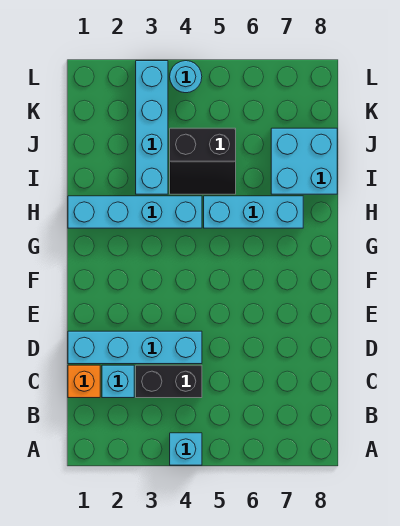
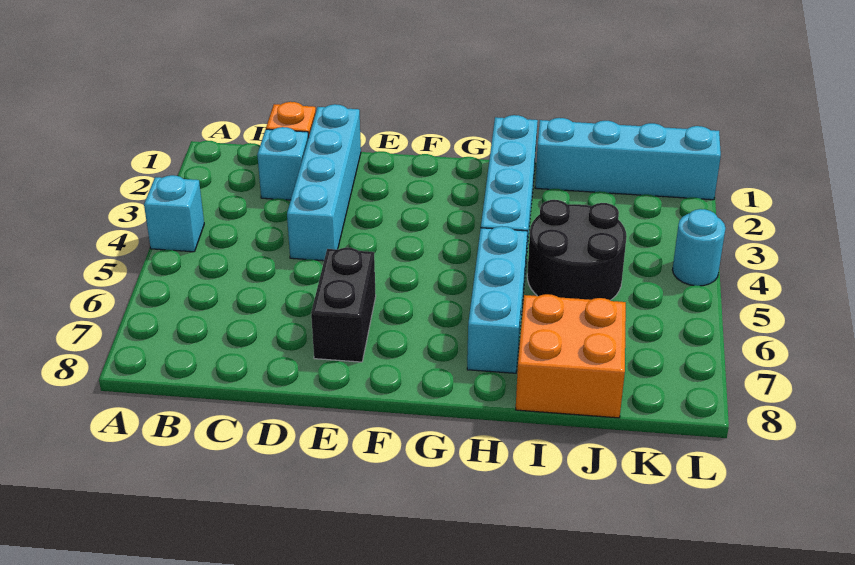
black 1x2 brick [136,365,202,398] -> black 1x2 brick moved to [311,248,376,362]
cyan 1x4 brick [136,61,168,194] -> cyan 1x4 brick moved to [535,118,721,200]
black 2x2 slope [170,128,236,194] -> black 2x2 round brick [527,200,627,300]
cyan 2x2 brick [271,128,337,194] -> orange 2x2 brick [516,294,626,418]

